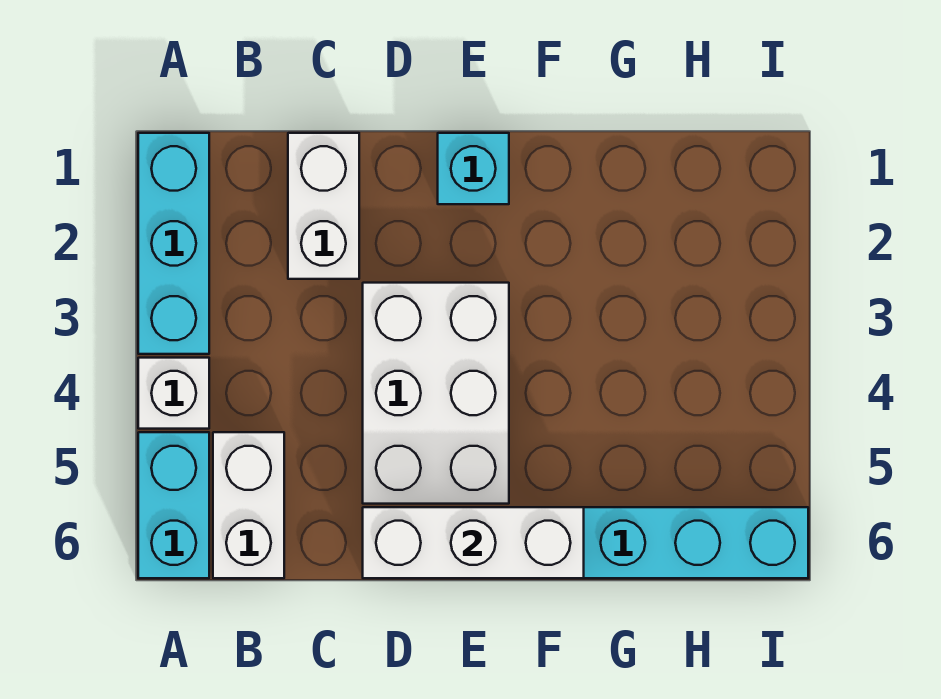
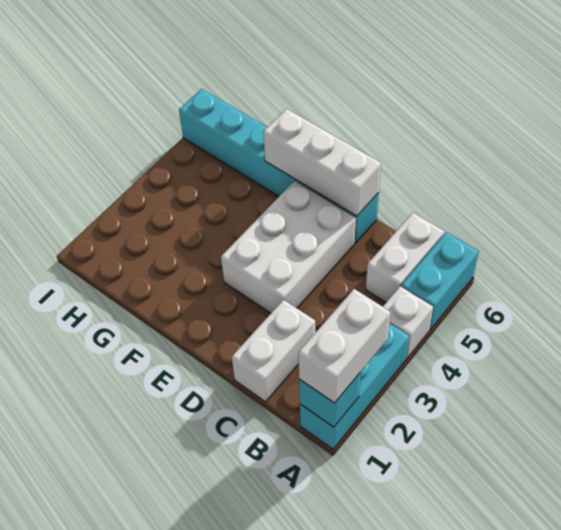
none -> white 1x2 brick [298,289,390,403]
cyan 1x1 brick [438,133,509,204] -> cyan 1x1 brick moved to [299,372,361,427]

